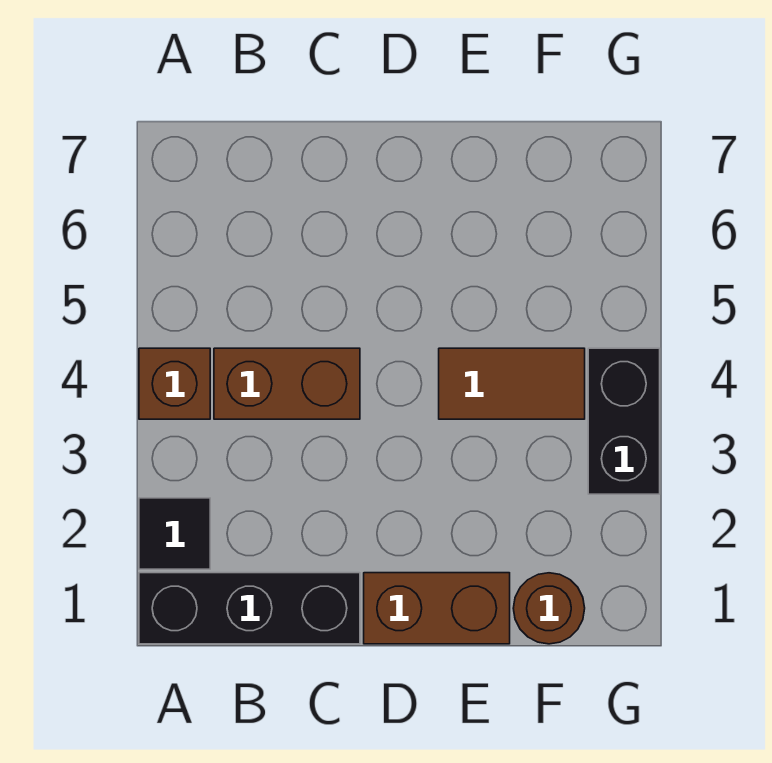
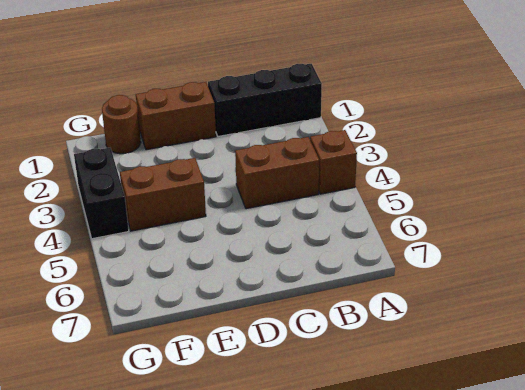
black 1x1 tile [139,498,210,569] -> none
brown 1x2 tile [439,348,585,419] -> brown 1x2 brick [120,158,206,231]

